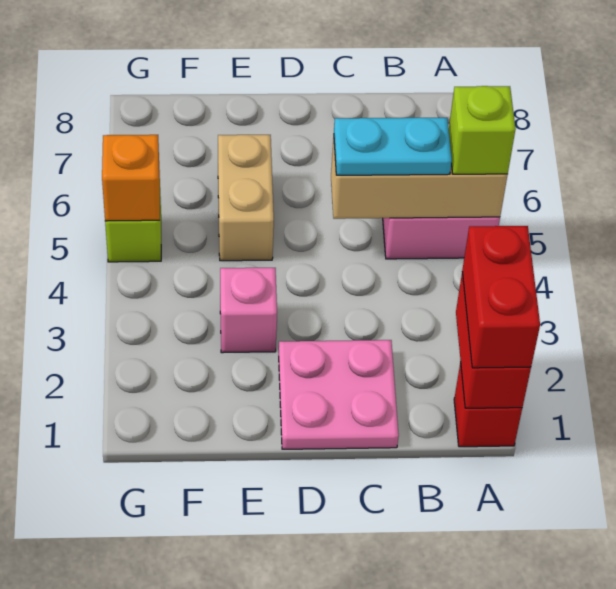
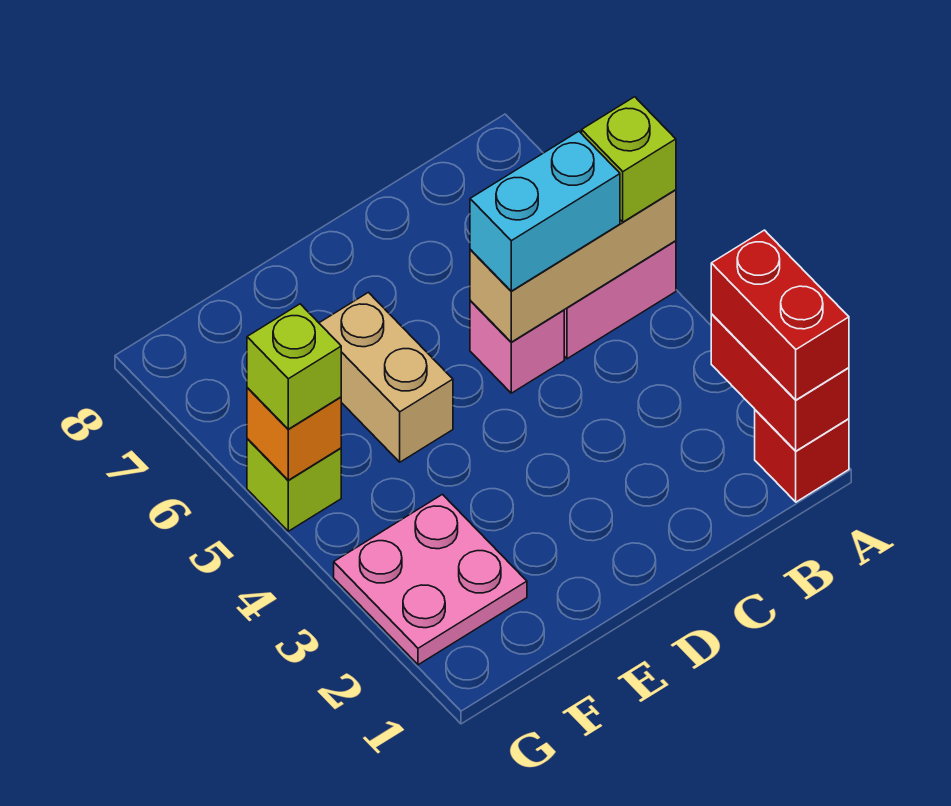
cyan 1x2 plate [334,118,452,175] -> cyan 1x2 brick [470,131,620,291]
pink 2x2 plate [279,340,399,449] -> pink 2x2 plate moved to [334,494,527,665]
pink 1x1 brick [220,268,277,353] -> pink 1x1 brick moved to [470,301,564,393]
none -> lime 1x1 brick [247,304,341,429]

